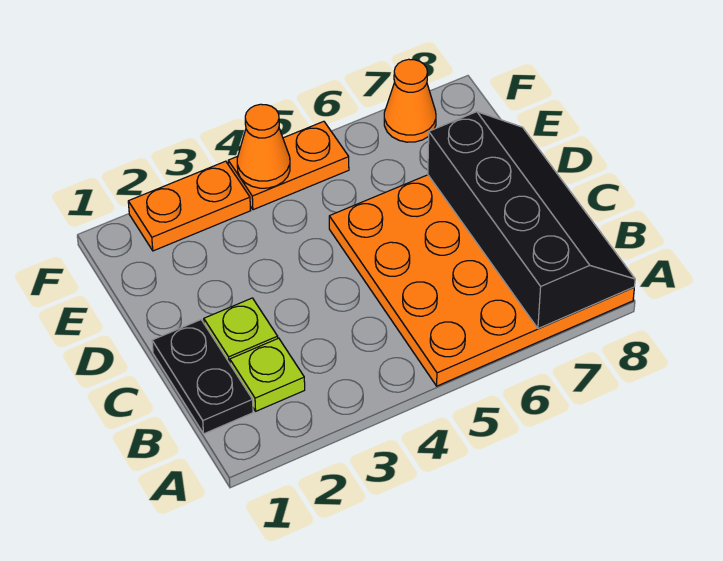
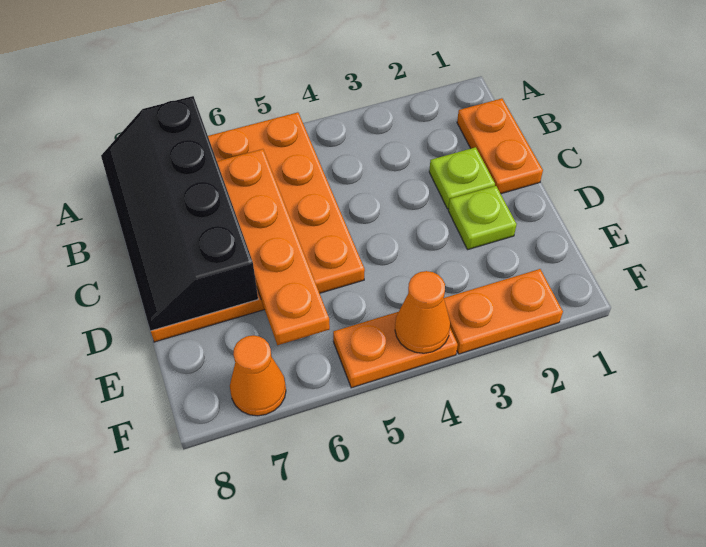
black 1x2 plate [152,320,253,434] -> orange 1x2 plate [457,98,543,194]
lime 1x1 plate [230,338,305,411] -> lime 1x1 plate moved to [448,186,517,249]
none -> orange 1x4 plate [217,149,330,345]

